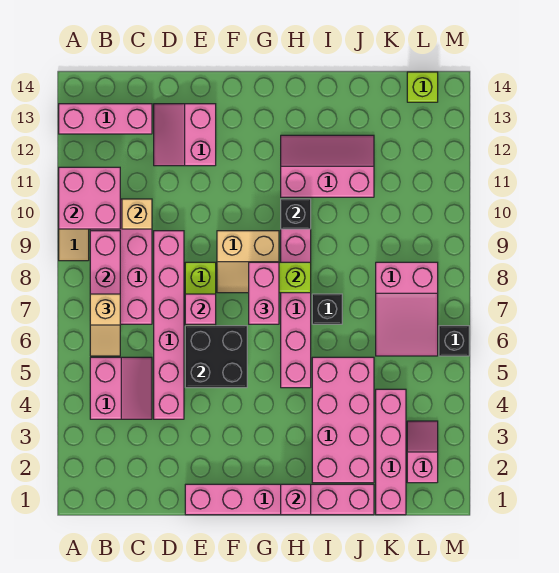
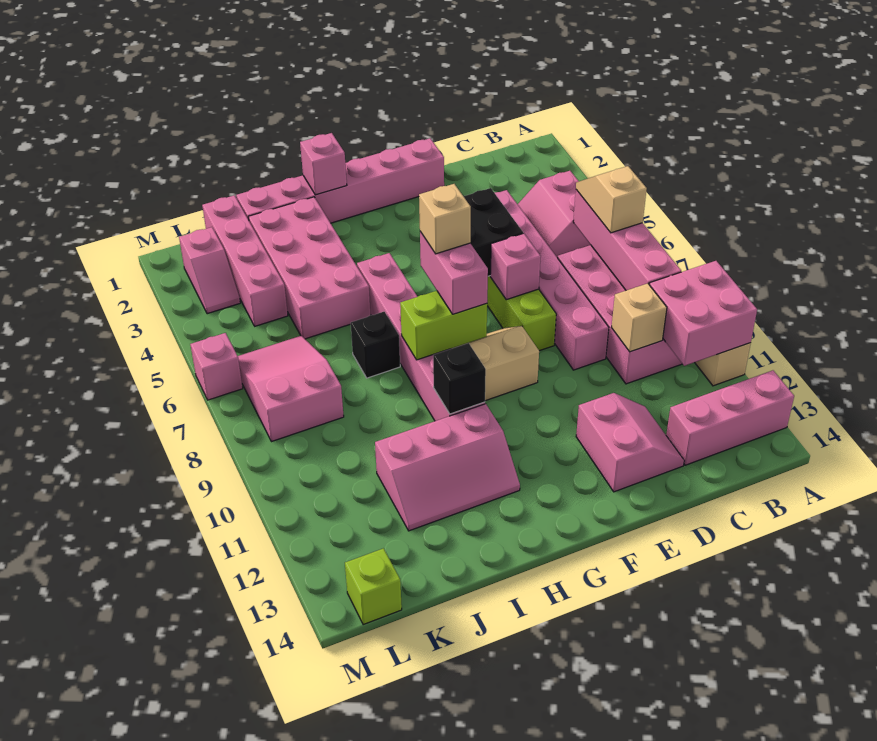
none -> tan 1x1 brick [419,184,471,254]
black 1x1 brick [439,326,469,356] -> pink 1x1 brick [190,333,243,400]

